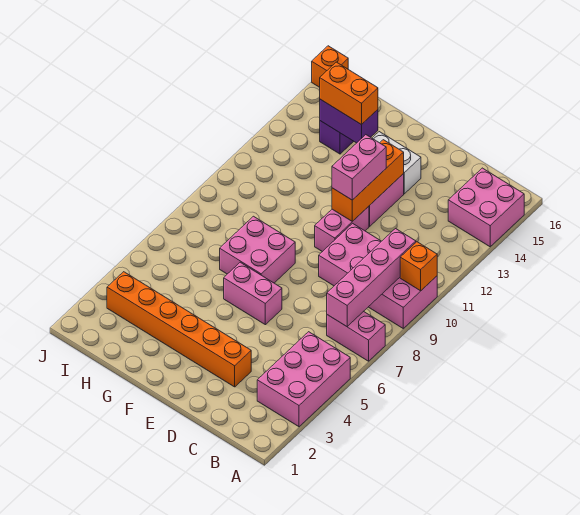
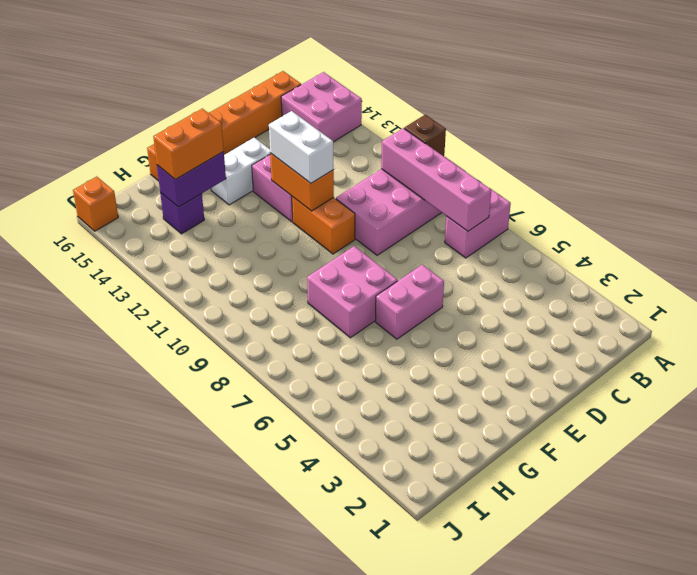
pink 2x3 brick [257,332,350,427] -> none
orange 1x1 brick [400,242,437,291] -> brown 1x1 brick [404,115,446,156]
orange 1x6 brick [107,272,251,387] -> orange 1x6 brick moved to [147,71,301,181]
pink 1x2 brick [315,206,369,252] -> orange 1x2 brick [292,197,355,254]
orange 1x3 brick [332,140,404,221] -> orange 1x2 brick [270,153,334,211]
pink 1x2 brick [332,135,386,200] -> white 1x2 brick [269,111,334,183]

